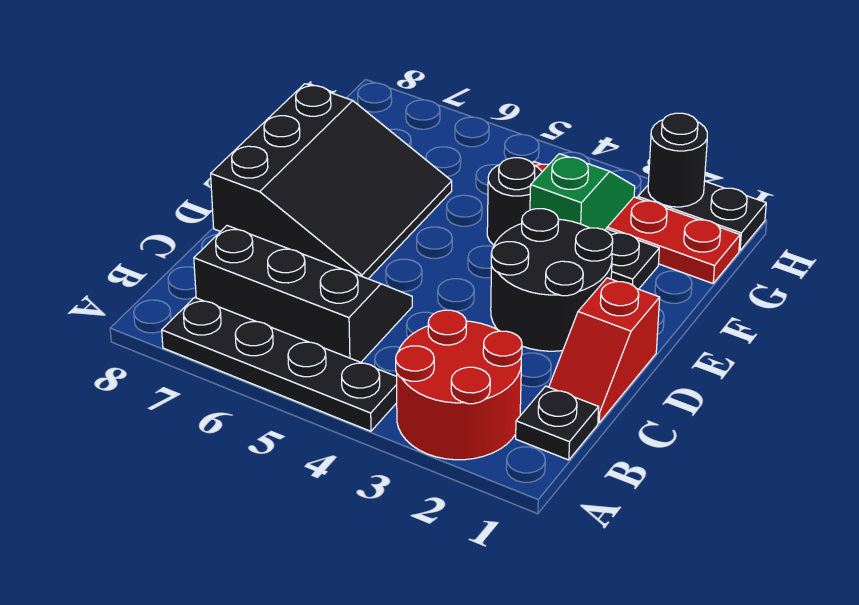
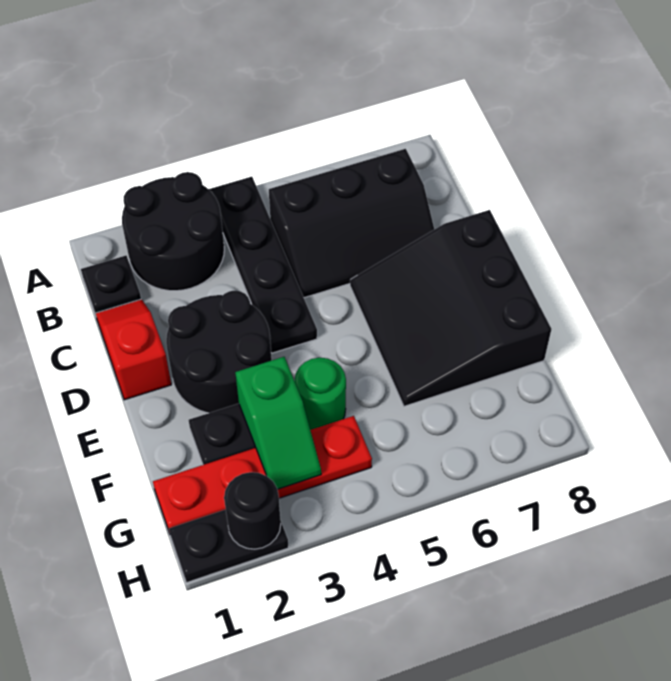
red 2x2 round brick [396,310,522,460] -> black 2x2 round brick [122,172,224,291]
black 1x4 plate [162,297,397,431] -> black 1x4 plate turned to [209,177,317,353]
black 1x1 round brick [487,158,542,245] -> green 1x1 round brick [295,358,346,430]

